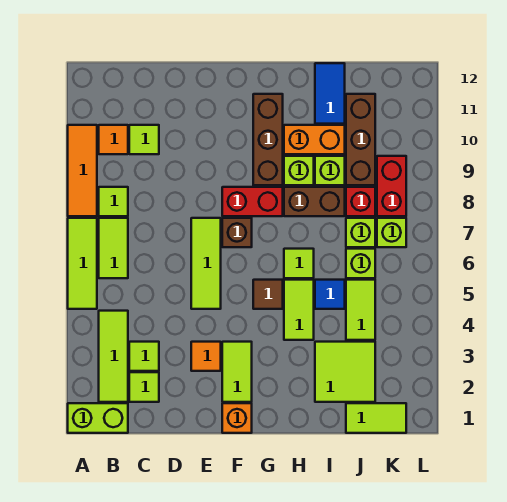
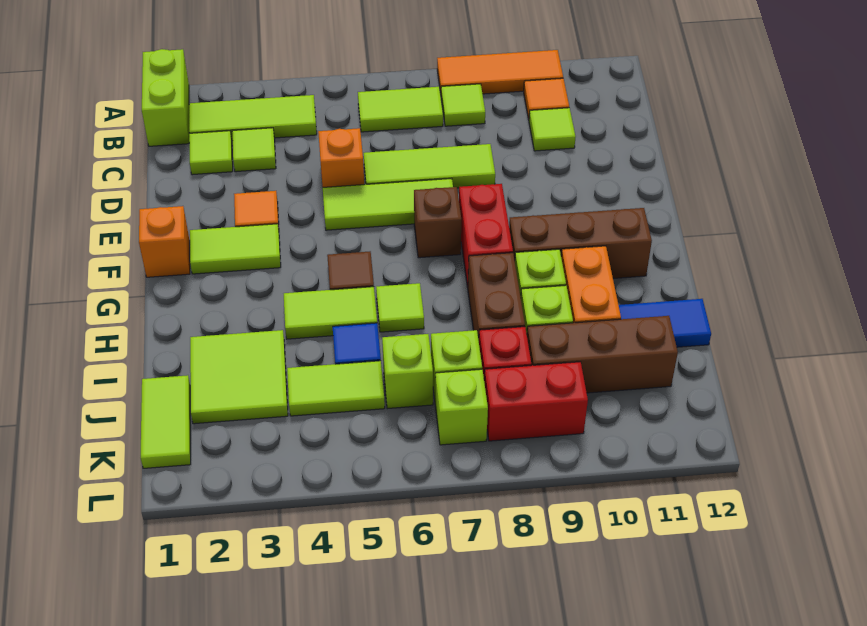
lime 1x3 tile [68,218,97,309] -> lime 1x3 tile moved to [364,144,495,188]
none -> orange 1x1 brick [318,128,364,187]

